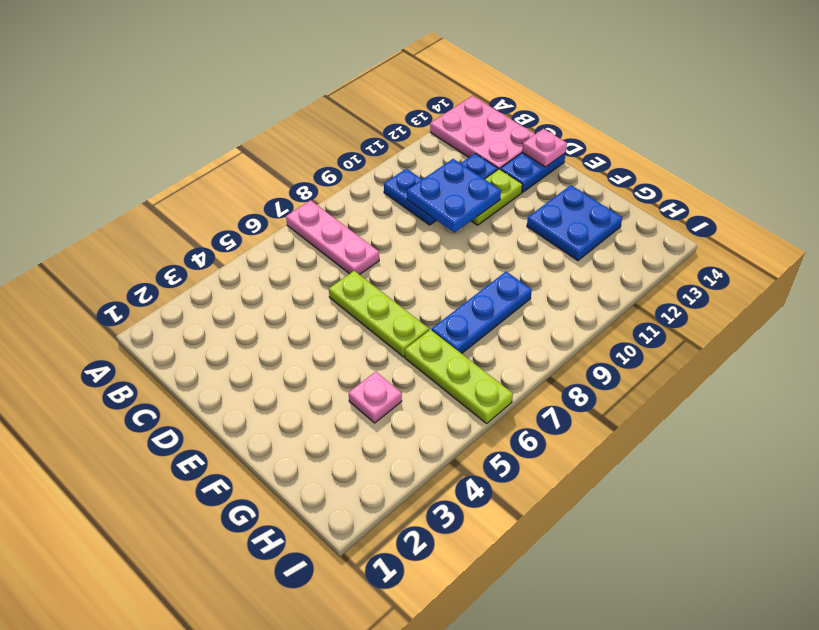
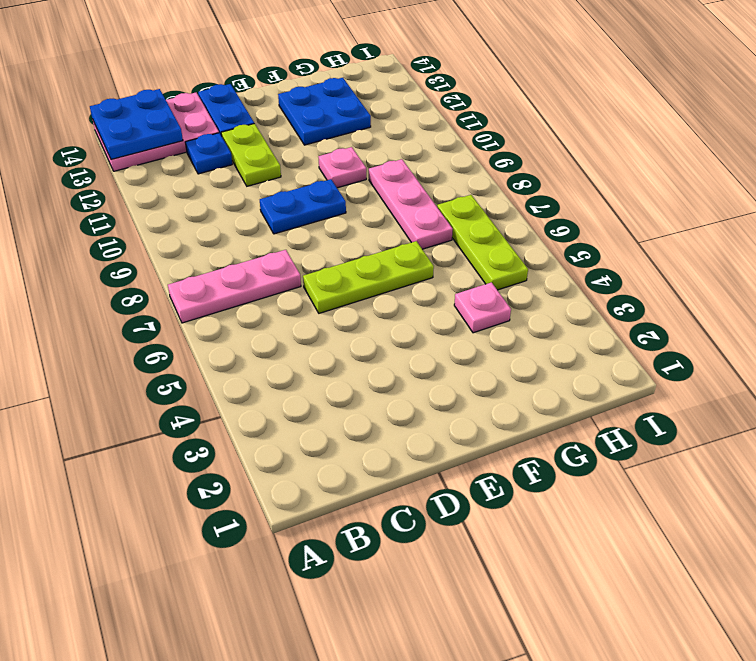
blue 1x2 plate [384,169,436,225] -> blue 1x2 plate moved to [260,179,346,234]
blue 2x2 plate [407,159,501,233] -> blue 2x2 plate moved to [90,89,183,160]
pink 1x1 plate [522,129,567,167] -> pink 1x1 plate moved to [318,147,366,188]
lime 1x3 plate [405,330,513,424] -> lime 1x3 plate turned to [437,195,528,290]
blue 1x3 plate [432,272,532,354] -> pink 1x3 plate [369,159,453,249]

